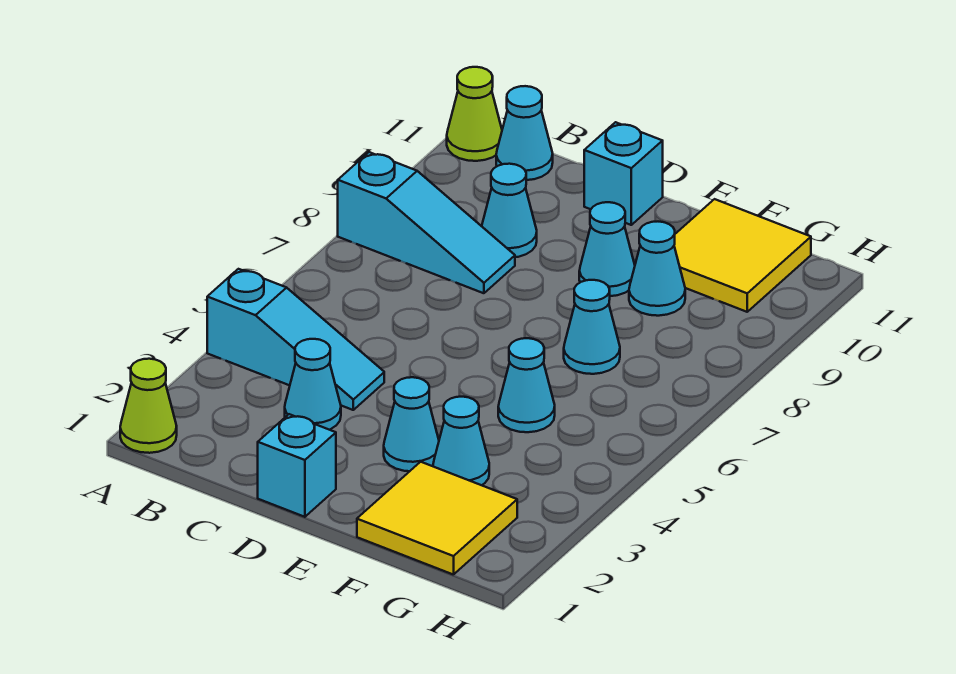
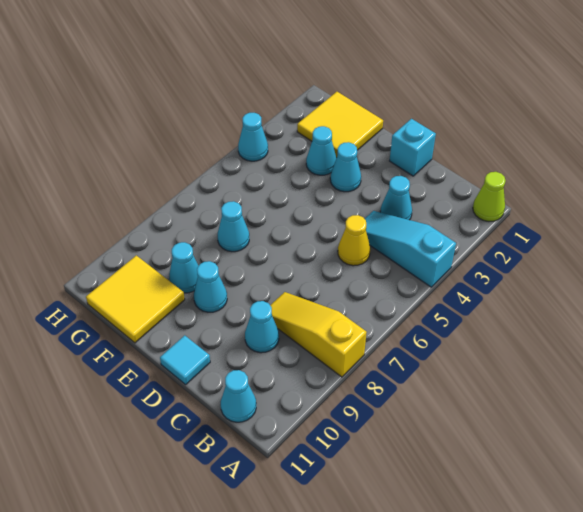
cyan 1x3 slope [338,152,515,293] -> yellow 1x3 slope [270,292,367,377]
lime 1x1 cone [447,67,502,161] -> none
none -> yellow 1x1 cone [338,215,370,266]
cyan 1x1 brick [584,122,663,225] -> cyan 1x1 tile [160,335,210,384]
cyan 1x1 cone [498,338,555,432] -> cyan 1x1 cone moved to [238,113,268,161]

